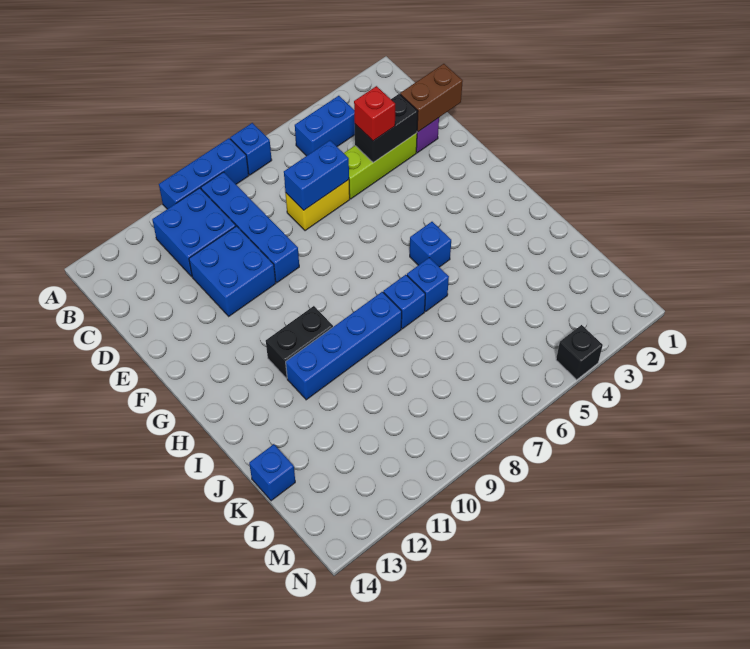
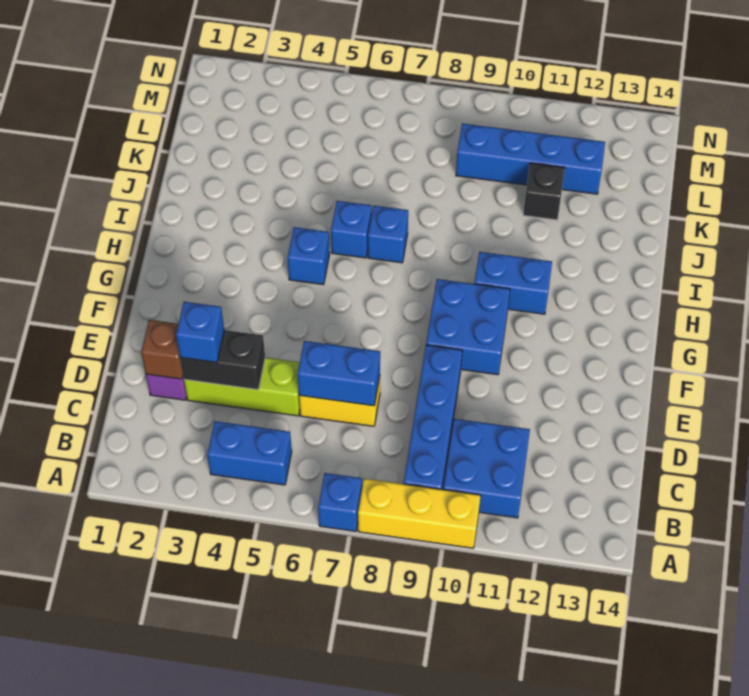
blue 1x3 brick [159,138,249,209] -> yellow 1x3 brick [358,479,481,548]
brown 1x2 brick [400,64,463,132] -> brown 1x1 brick [141,320,183,379]
red 1x1 brick [354,86,395,141] -> none
blue 2x2 brick [189,226,276,316] -> blue 2x2 brick moved to [426,279,510,375]
black 1x2 brick [266,306,333,378] -> blue 1x2 brick [474,252,552,314]
blue 1x4 brick [286,292,402,400] -> blue 1x4 brick moved to [456,123,605,194]
blue 1x1 brick [249,444,295,501] -> blue 1x1 brick moved to [176,302,224,362]
black 1x1 brick [556,325,603,380] -> black 1x1 brick moved to [523,163,565,220]

